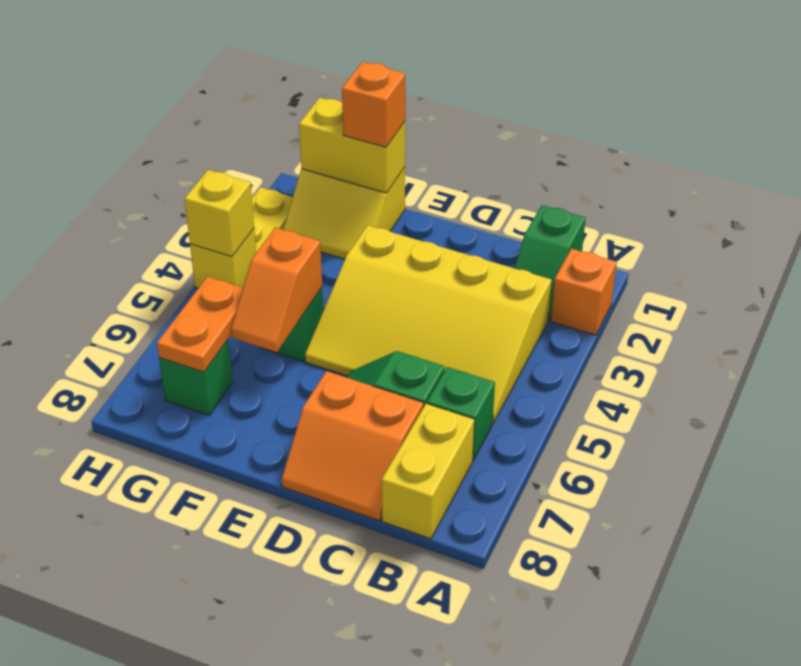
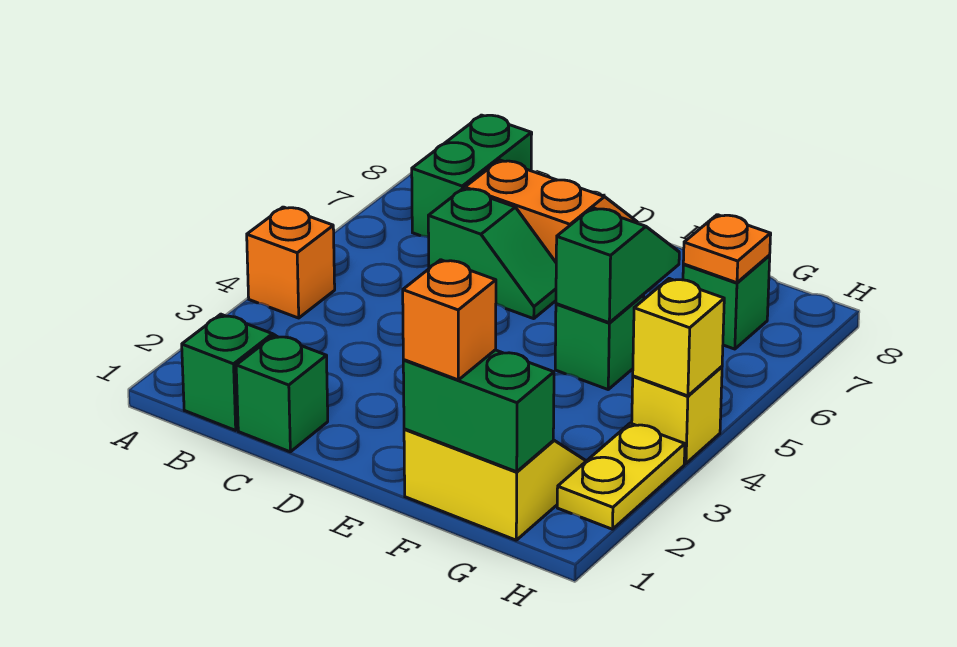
orange 1x1 brick [551,249,617,335] -> orange 1x1 brick moved to [247,207,335,318]
yellow 3x4 slope [305,225,551,423] -> none
green 1x1 brick [427,367,495,460] -> green 1x1 brick moved to [236,336,328,452]
yellow 1x2 brick [382,404,475,539] -> green 1x2 brick [412,115,532,237]
yellow 1x2 brick [299,98,405,193] -> green 1x2 brick [403,350,554,472]
orange 1x2 slope [231,228,322,352] -> green 1x2 slope [556,208,679,323]
orange 1x2 plate [157,276,243,372] -> orange 1x1 plate [683,215,771,283]

